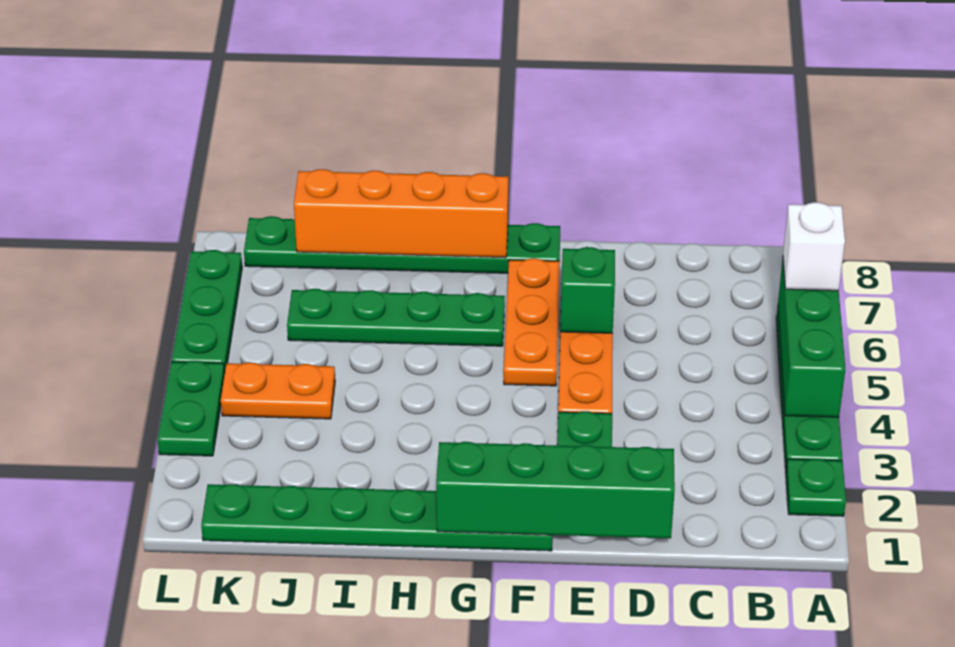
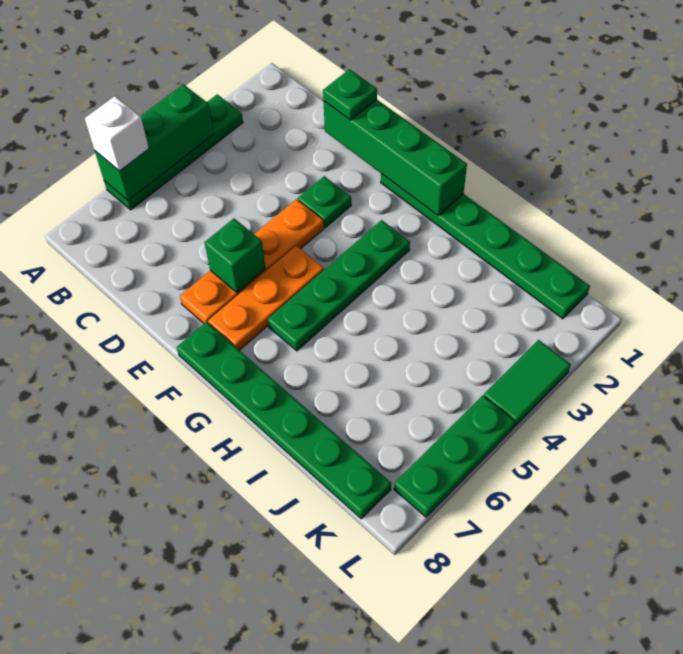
green 1x1 plate [786,459,846,516] -> green 1x1 plate moved to [323,69,377,120]
green 1x4 plate [287,289,505,346] -> green 1x4 plate turned to [268,220,410,351]
orange 1x4 brick [294,169,508,258] -> none
orange 1x2 plate [221,362,335,419] -> none
green 1x2 plate [157,361,225,456] -> green 1x2 tile [484,340,571,427]

